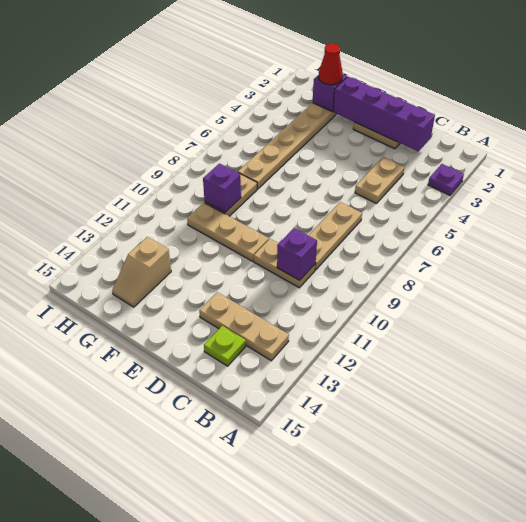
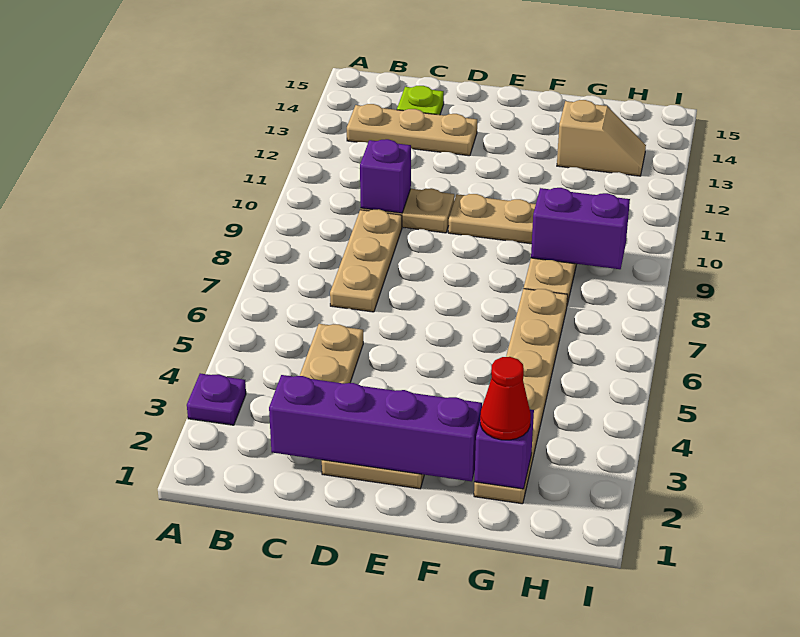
purple 1x1 brick [203,164,241,213] -> purple 1x2 brick [531,188,630,269]
tan 1x2 slope [112,237,171,307] -> tan 1x2 slope turned to [557,100,646,176]

